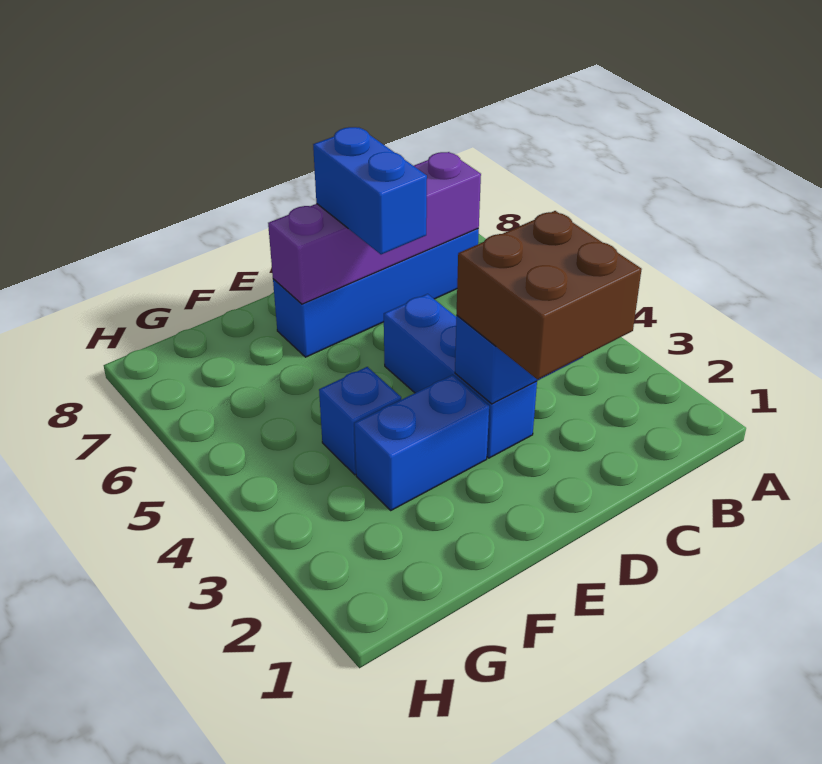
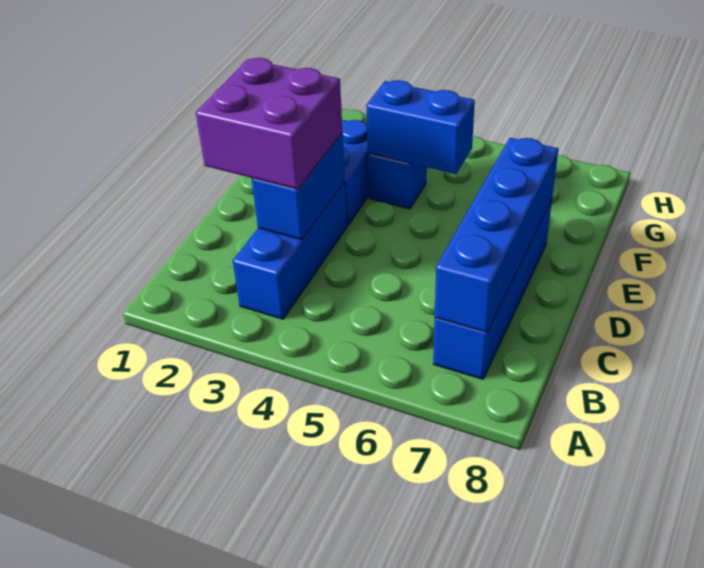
purple 1x4 brick [268,152,481,304] -> blue 1x4 brick [435,138,558,332]
brown 2x2 brick [456,211,642,379] -> purple 2x2 brick [196,58,343,189]
blue 1x3 brick [384,294,537,458] -> blue 1x3 brick turned to [233,182,347,319]
blue 1x2 brick [313,127,427,254] -> blue 1x2 brick moved to [366,80,475,174]

